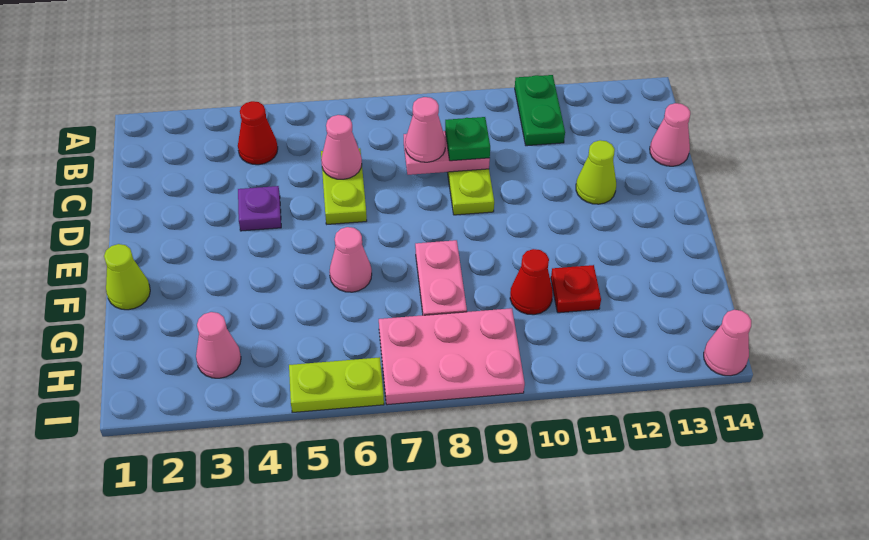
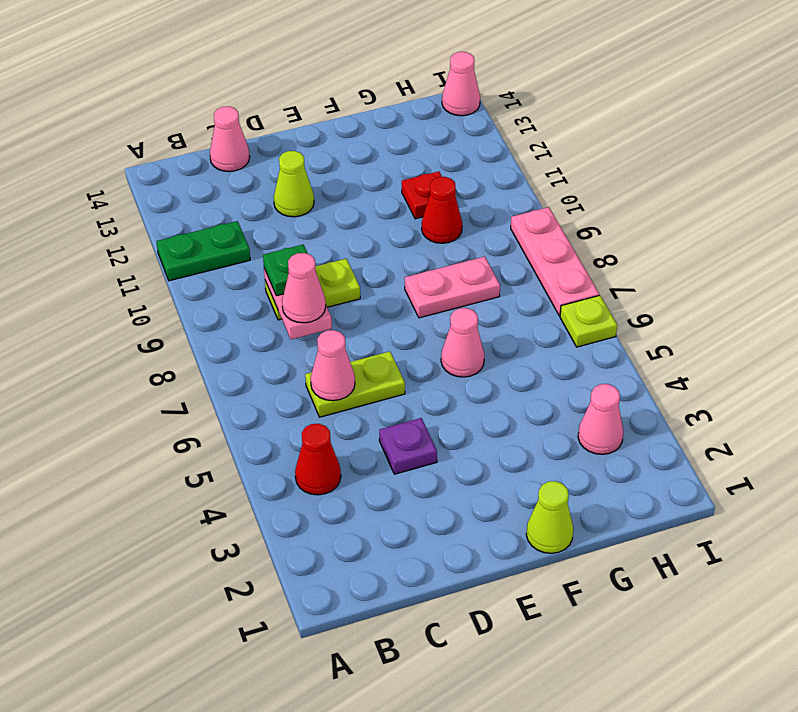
pink 2x3 plate [379,308,525,405] -> pink 1x3 plate [511,207,599,316]
lime 1x2 plate [289,357,384,413] -> lime 1x1 plate [560,295,617,347]

